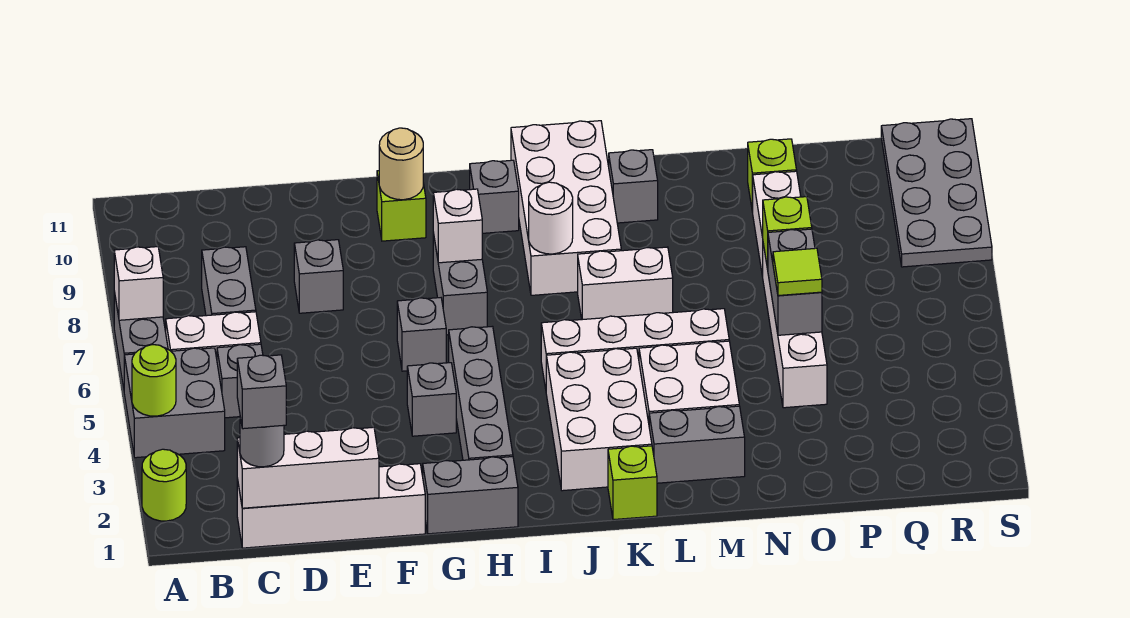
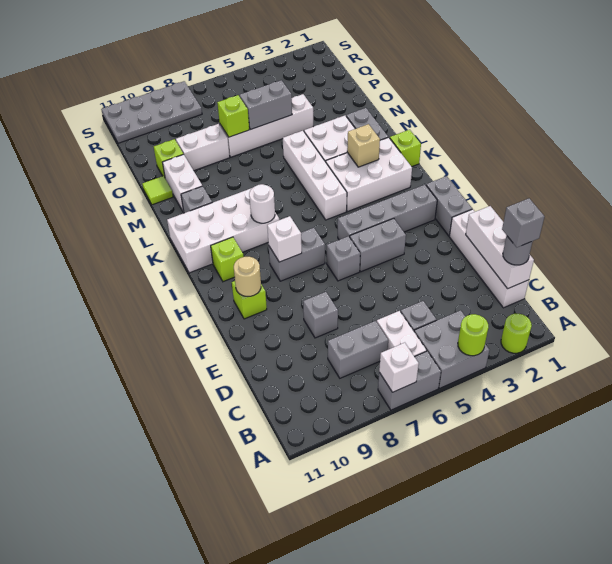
grey 1x1 brick [407,363,456,436] -> grey 1x2 brick [350,218,406,272]
grey 1x1 brick [470,160,519,233] -> lime 1x1 brick [211,237,244,282]
none -> tan 1x1 brick [347,124,380,167]
white 1x2 brick [578,247,673,319] -> white 1x2 brick moved to [162,154,202,213]
lime 1x1 tile [773,248,822,296] -> lime 1x1 tile moved to [143,176,173,205]

